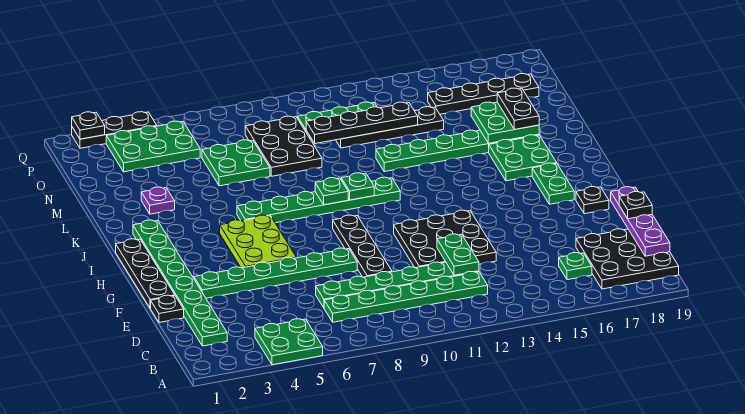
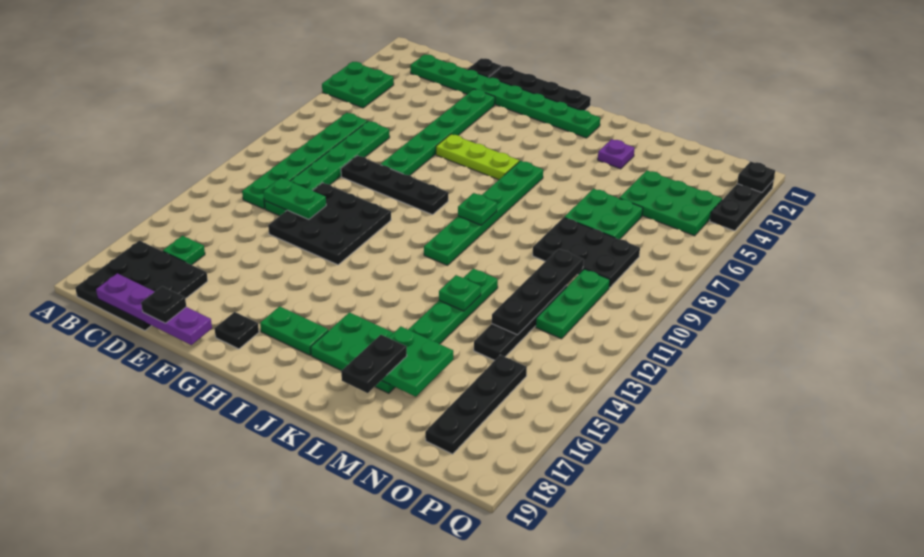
lime 2x3 plate [220,215,296,268] -> lime 1x3 plate [436,134,519,180]
green 1x1 plate [341,173,374,200] -> green 1x1 plate moved to [439,275,481,311]
black 1x2 plate [497,88,539,129] -> black 1x2 plate turned to [341,335,407,393]
green 2x3 plate [106,121,200,172] -> green 2x3 plate turned to [619,171,722,236]

